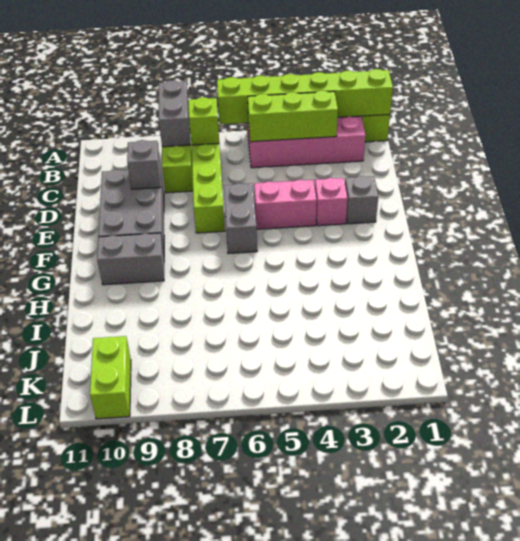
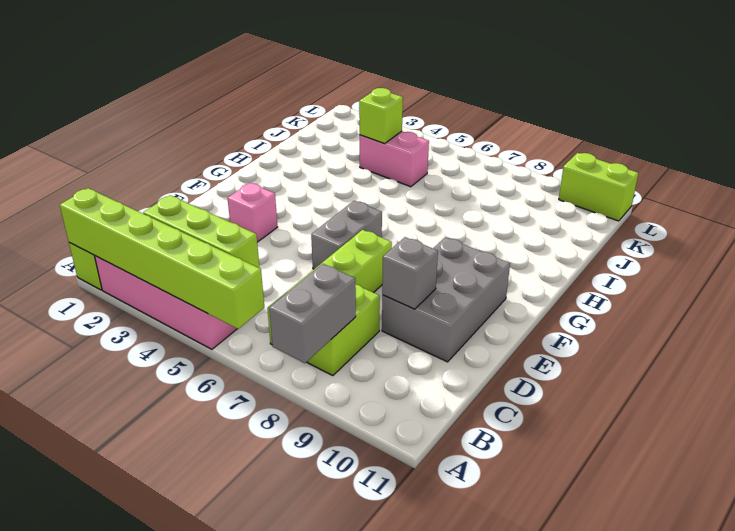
lime 1x1 brick [188,97,219,145] -> lime 1x1 brick moved to [359,88,403,144]
grey 1x1 brick [345,176,378,224] -> none
pink 1x2 brick [254,180,317,229] -> pink 1x2 brick moved to [360,131,429,187]
grey 1x2 brick [97,233,164,285] -> none
lime 1x2 brick [90,336,131,419] -> lime 1x2 brick turned to [559,153,638,221]

